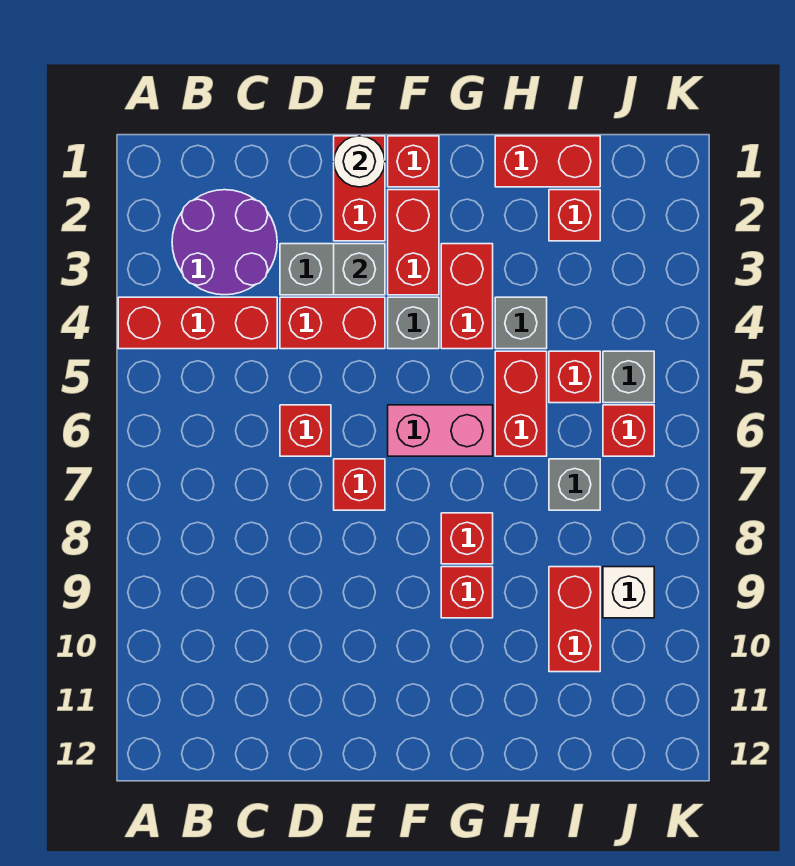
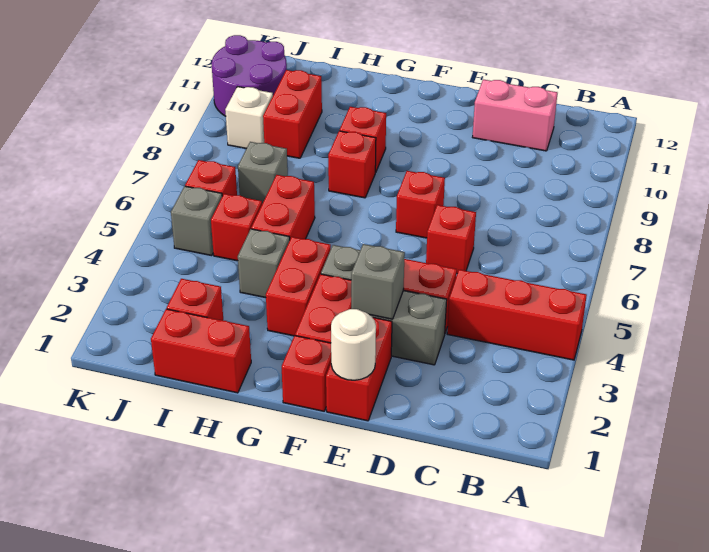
purple 2x2 round brick [172,190,277,295] -> purple 2x2 round brick moved to [212,35,287,116]
pink 1x2 brick [388,405,493,456] -> pink 1x2 brick moved to [473,80,557,151]

